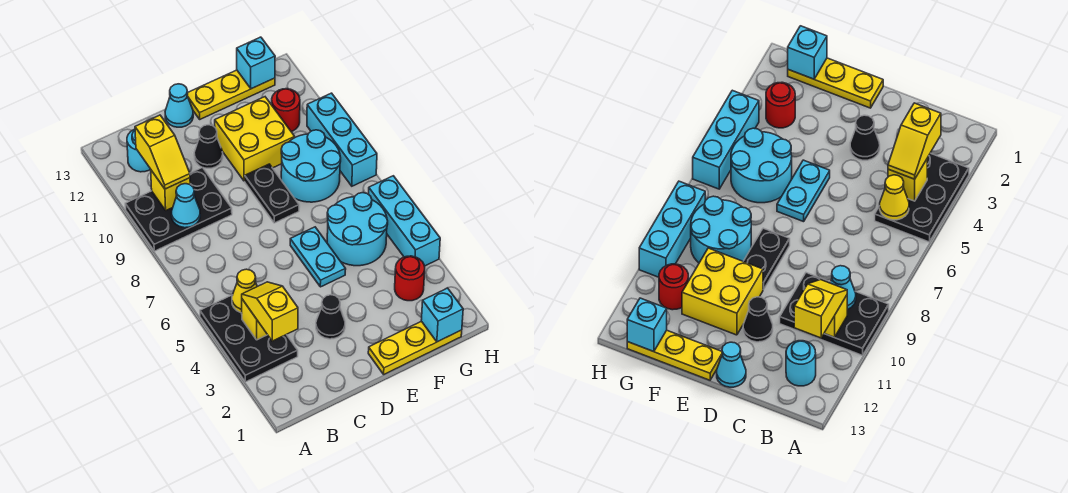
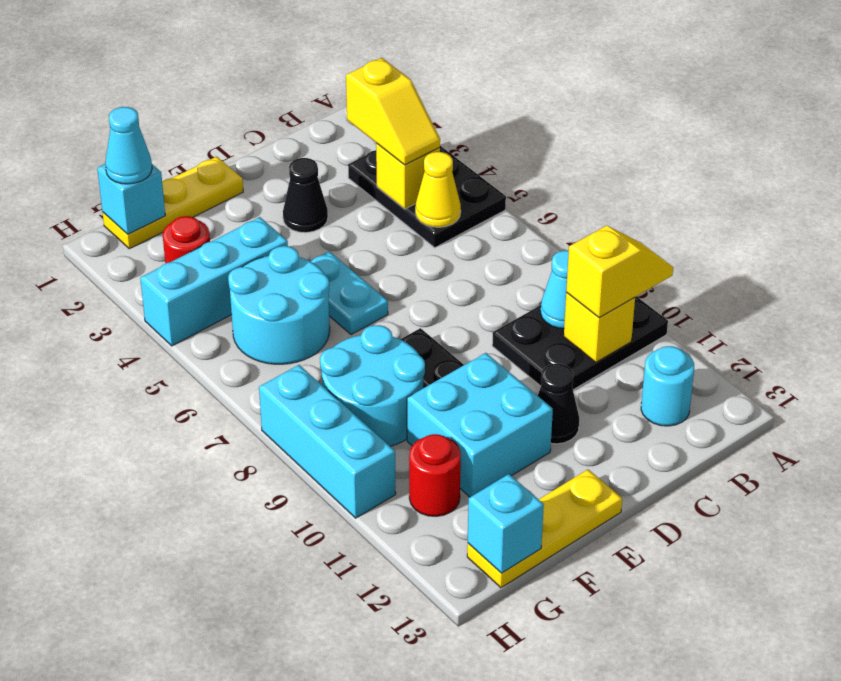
yellow 1x2 slope [135,115,190,189] -> yellow 1x2 slope turned to [566,226,673,318]
cyan 1x1 cone [165,84,193,127] -> cyan 1x1 cone moved to [105,107,152,184]
yellow 2x2 brick [215,97,295,181] -> cyan 2x2 brick [407,353,553,497]
cyan 1x3 brick [369,176,440,266] -> cyan 1x3 brick turned to [140,217,288,346]

